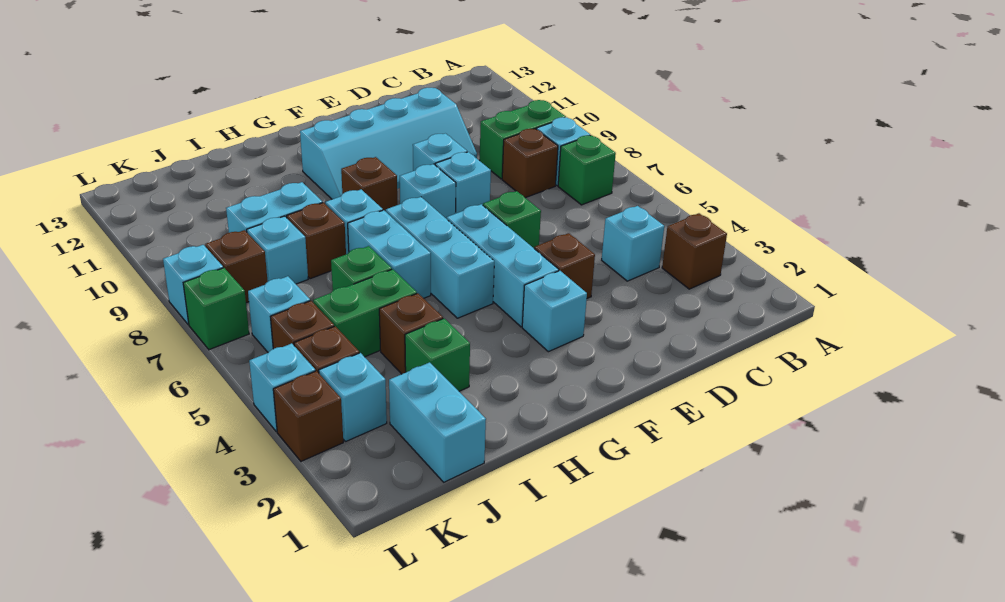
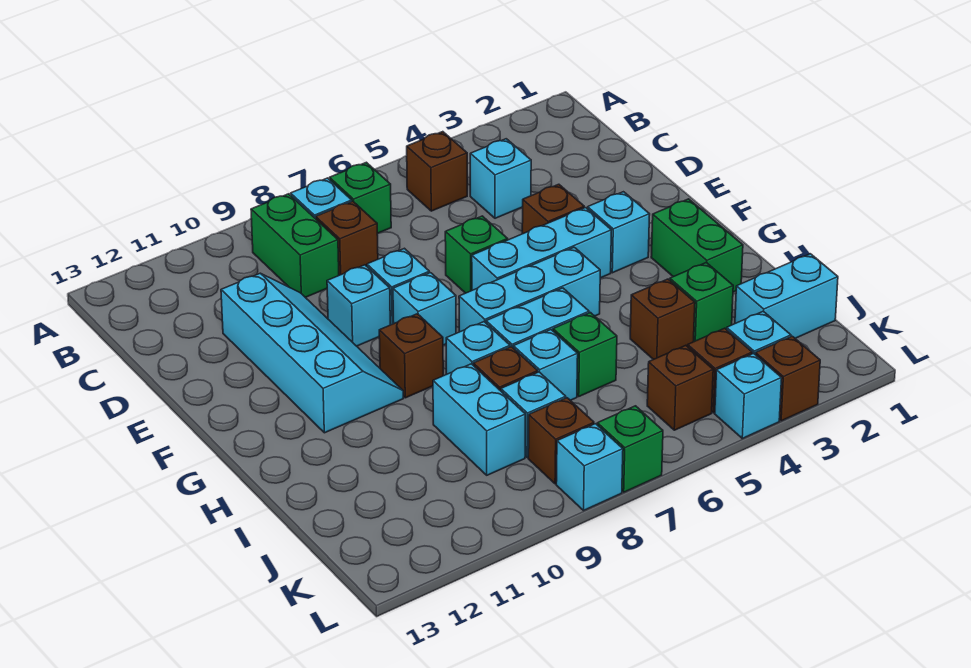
brown 1x1 brick [662,213,727,289] -> brown 1x1 brick moved to [407,132,467,211]
green 1x2 brick [313,269,417,357] -> green 1x2 brick moved to [651,199,743,292]
cyan 1x1 brick [248,276,310,352] -> cyan 1x1 brick moved to [513,330,578,400]

